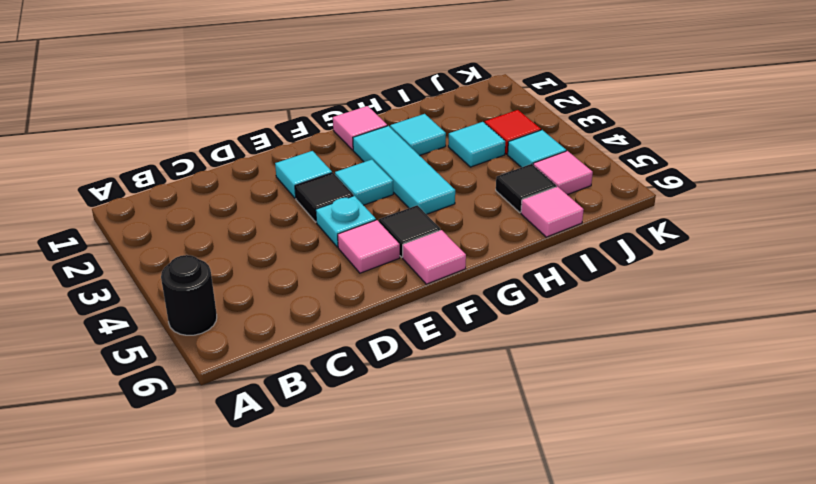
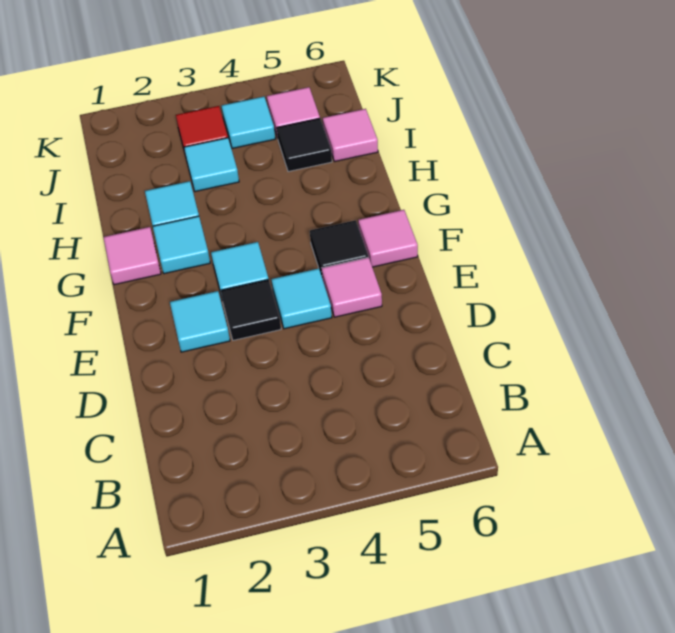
black 1x1 round brick [161,255,217,335] -> none
cyan 1x1 plate [316,196,376,247] -> cyan 1x1 tile [271,268,332,329]
cyan 1x3 tile [353,126,455,214] -> cyan 1x1 tile [153,216,210,274]

